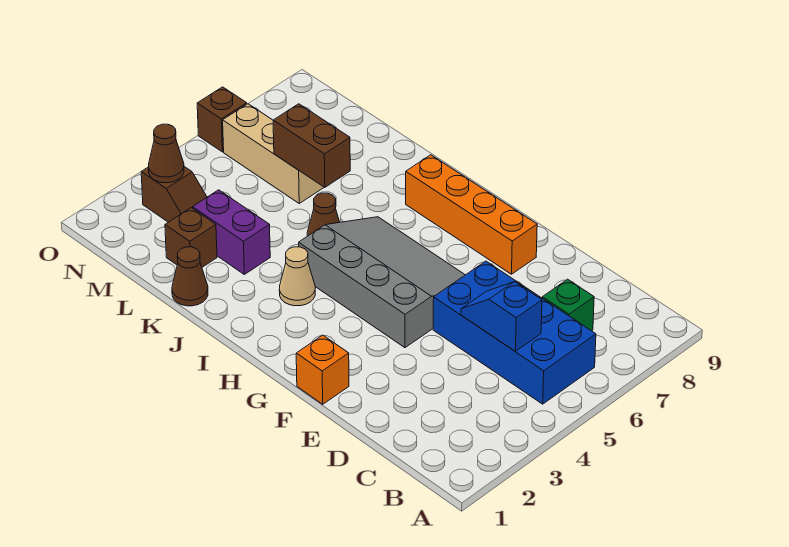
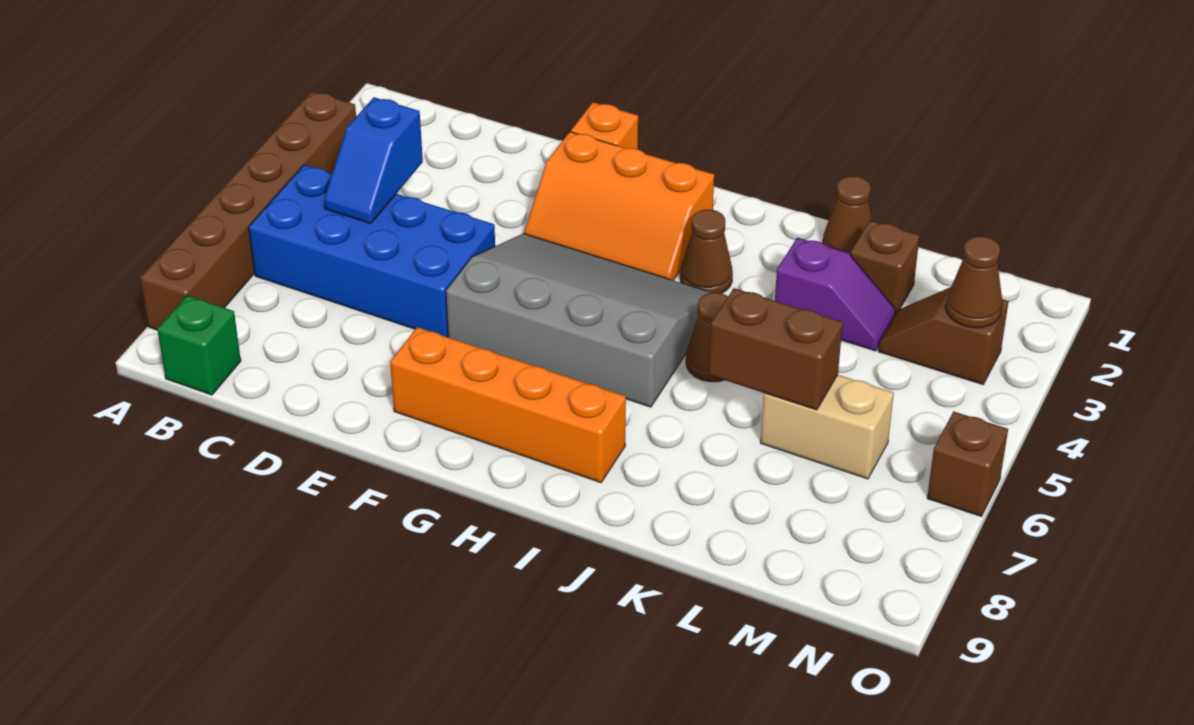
none -> brown 1x6 brick [140,92,356,330]
blue 1x2 slope [461,282,542,351] -> blue 1x2 slope turned to [324,97,423,224]
green 1x1 brick [542,279,594,331] -> green 1x1 brick moved to [157,295,241,395]
none -> orange 2x3 slope [524,132,714,280]
grey 3x4 slope [299,217,465,348] -> grey 3x4 slope turned to [446,234,712,407]
tan 1x1 cone [279,247,315,306] -> brown 1x1 cone [680,209,733,293]
purple 1x2 brick [193,190,270,274] -> purple 1x2 slope [775,238,896,351]
tan 1x3 brick [223,104,324,203] -> tan 1x2 brick [761,375,894,479]

